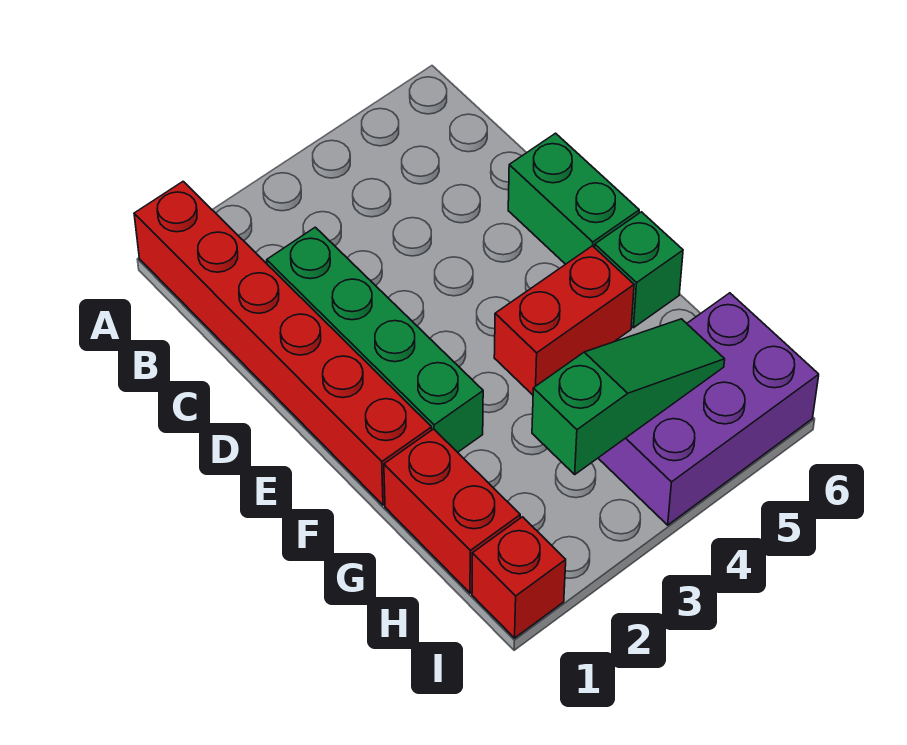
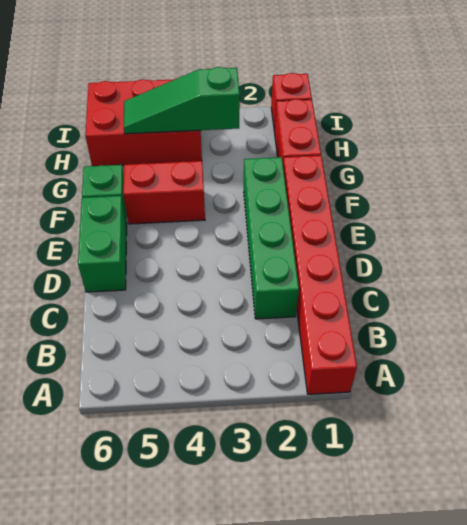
purple 2x3 brick [598,293,819,525] -> red 2x3 brick [85,78,202,166]

